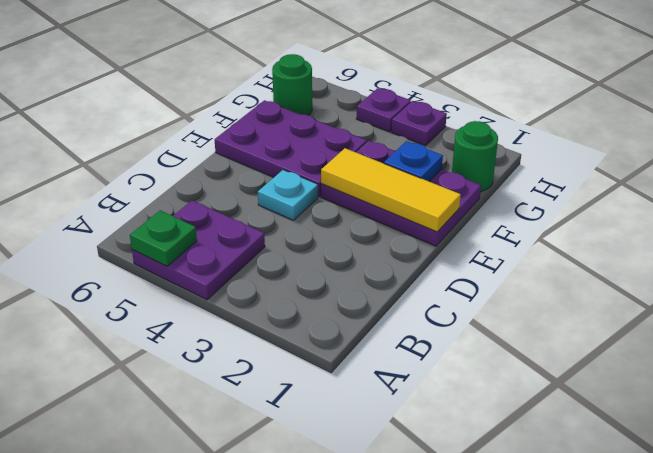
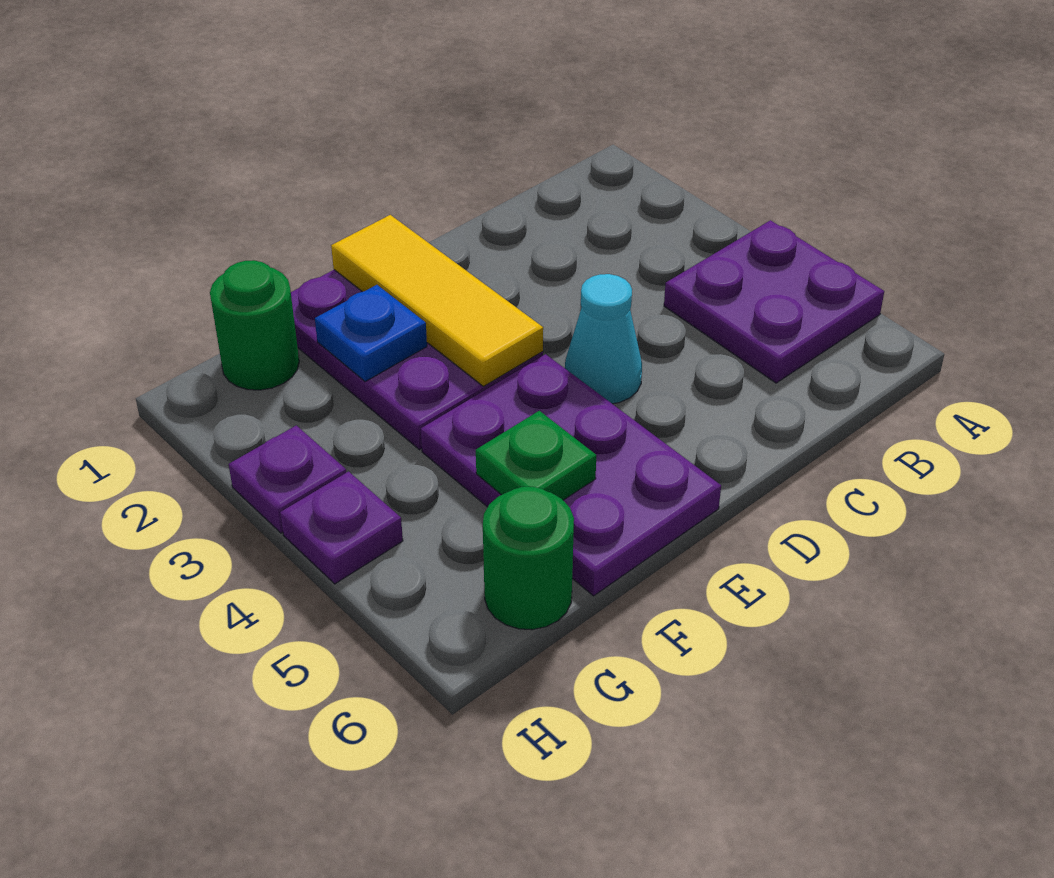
green 1x1 plate [130,210,197,266] -> green 1x1 plate moved to [476,411,596,500]
cyan 1x1 plate [258,170,318,220] -> cyan 1x1 cone [565,274,642,404]

